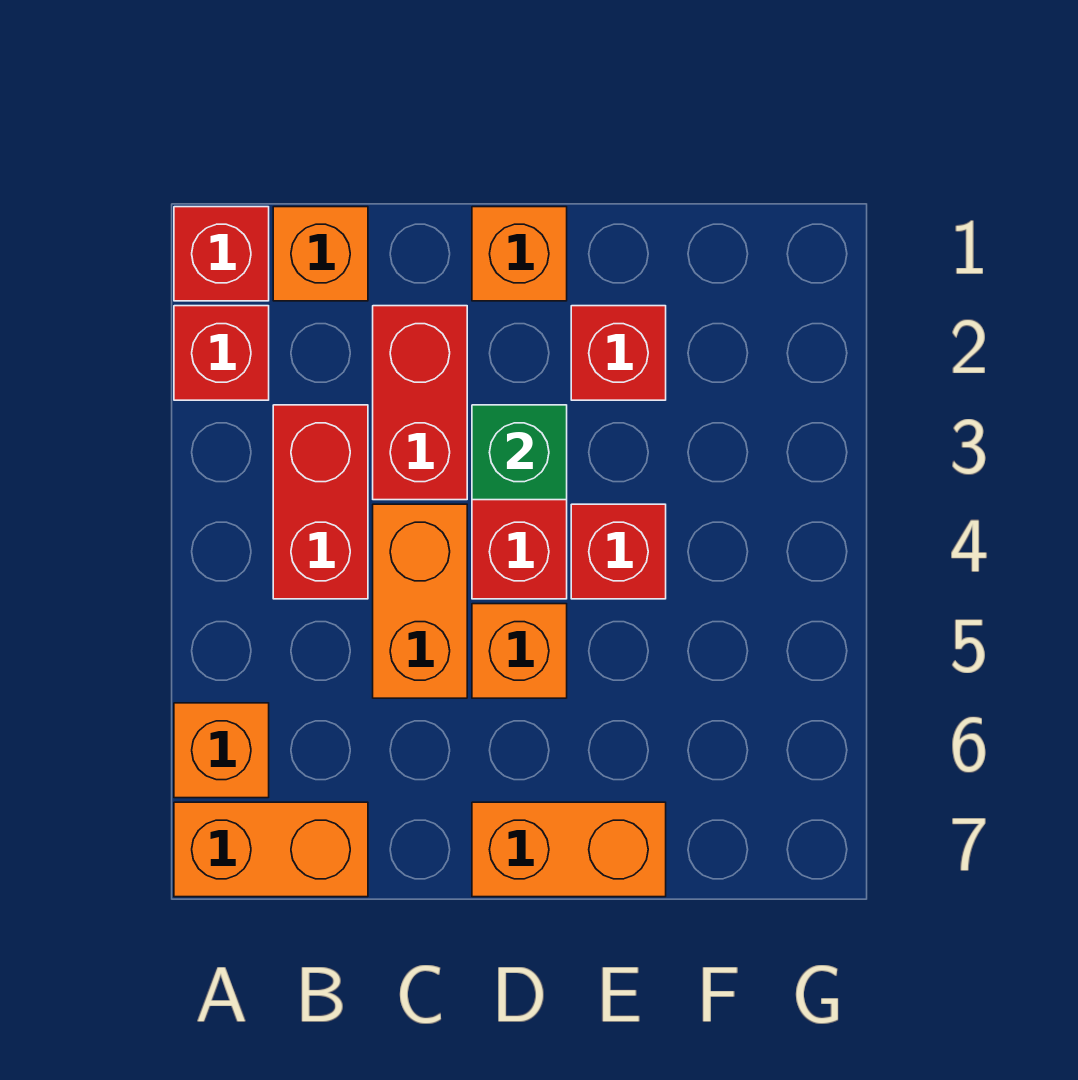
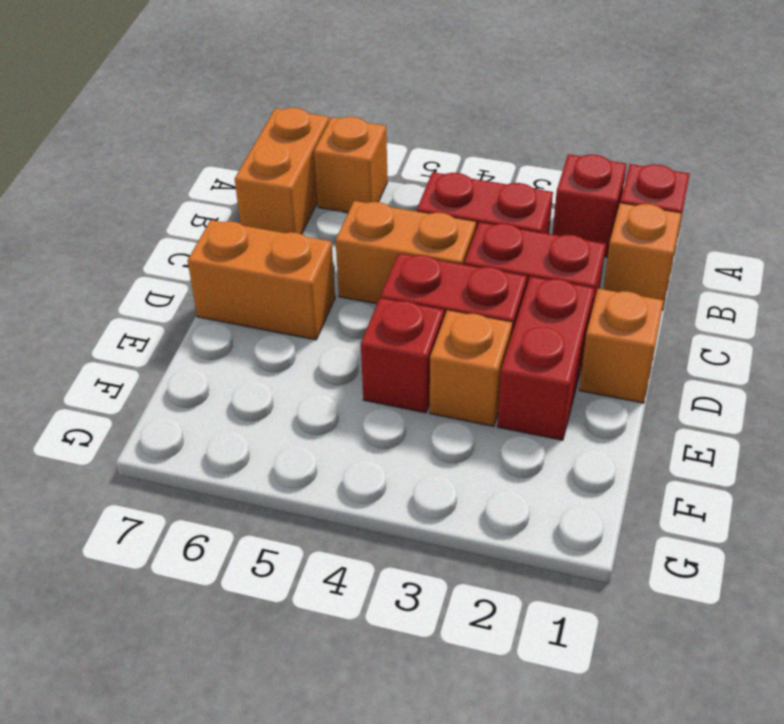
green 1x1 brick [472,405,567,500] -> none
orange 1x1 brick [472,604,567,698] -> orange 1x1 brick moved to [430,310,512,426]
orange 1x2 brick [472,802,666,897] -> orange 1x2 brick turned to [188,220,335,340]
red 1x1 brick [571,306,666,400] -> red 1x2 brick [497,277,594,440]

